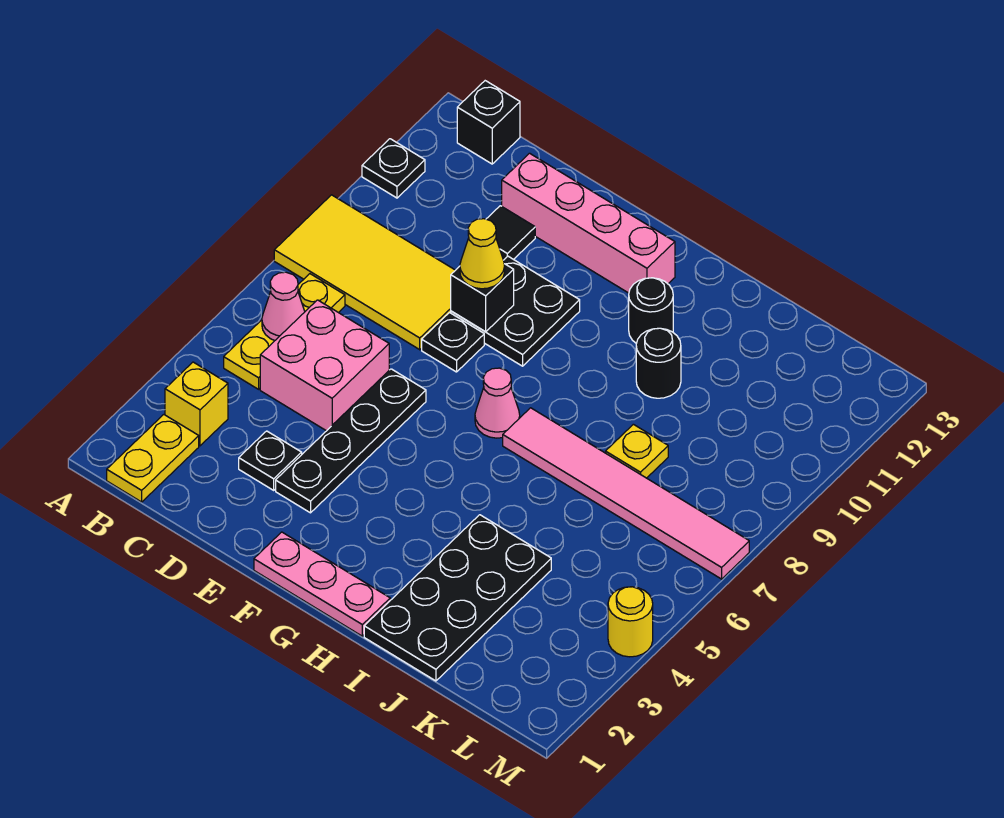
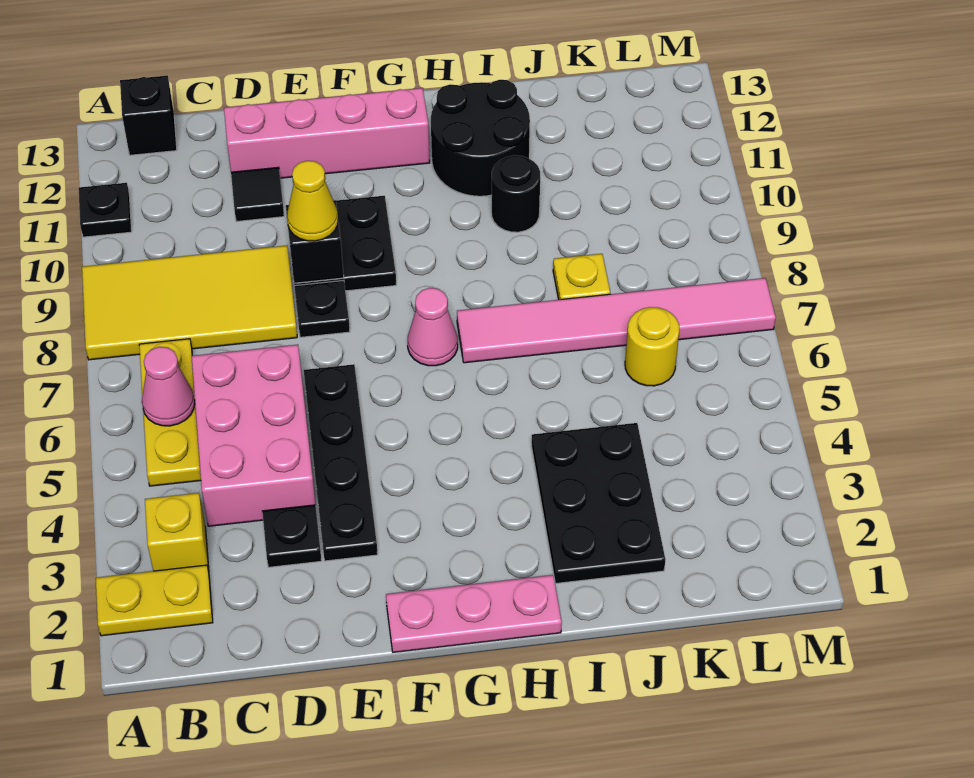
yellow 1x2 plate [107,415,199,502] -> yellow 1x2 plate turned to [96,565,213,636]
pink 2x2 brick [260,300,389,431] -> pink 2x3 brick [192,345,316,526]
black 1x1 round brick [629,278,673,343] -> black 2x2 round brick [431,80,530,196]
black 2x4 plate [364,515,551,681] -> black 2x3 plate [531,423,665,583]
yellow 1x1 round brick [608,587,653,657] -> yellow 1x1 round brick moved to [625,307,679,386]

